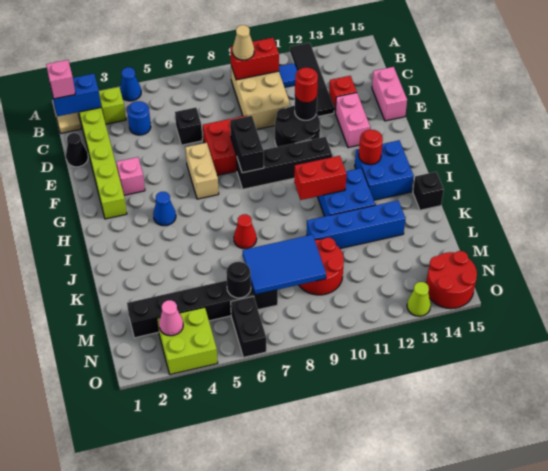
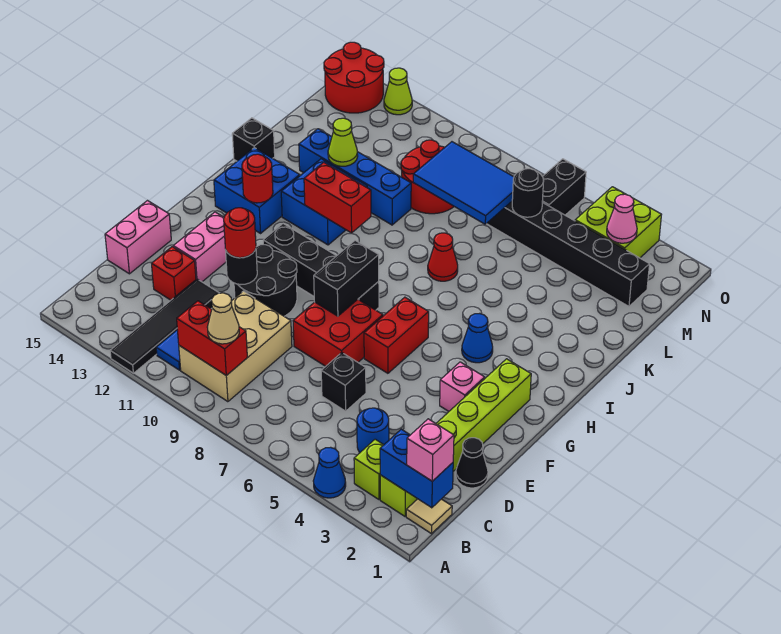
tan 1x2 brick [185,143,219,199] -> red 1x2 brick [364,297,429,373]
none -> lime 1x1 cone [328,118,358,166]

